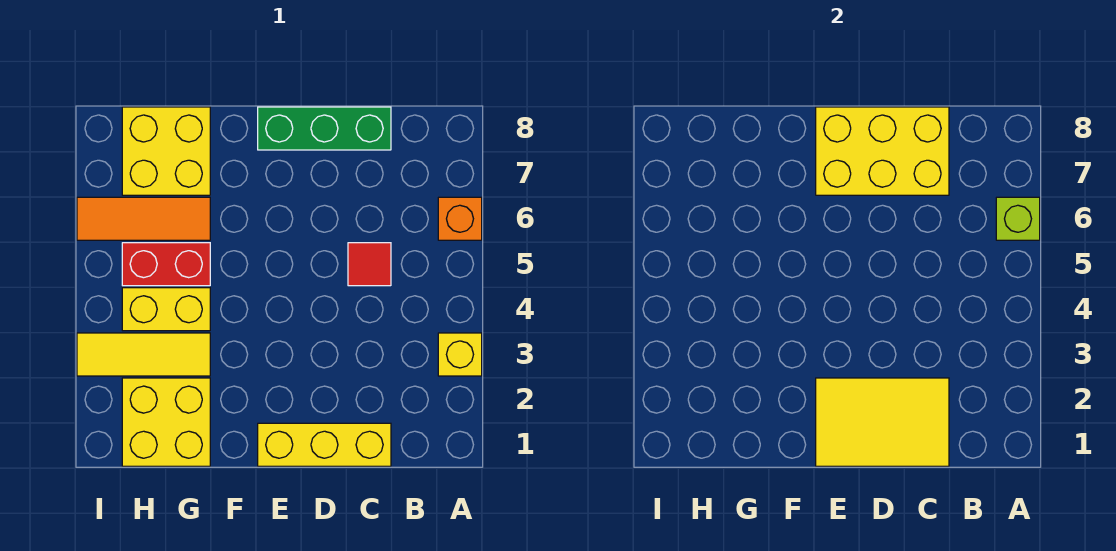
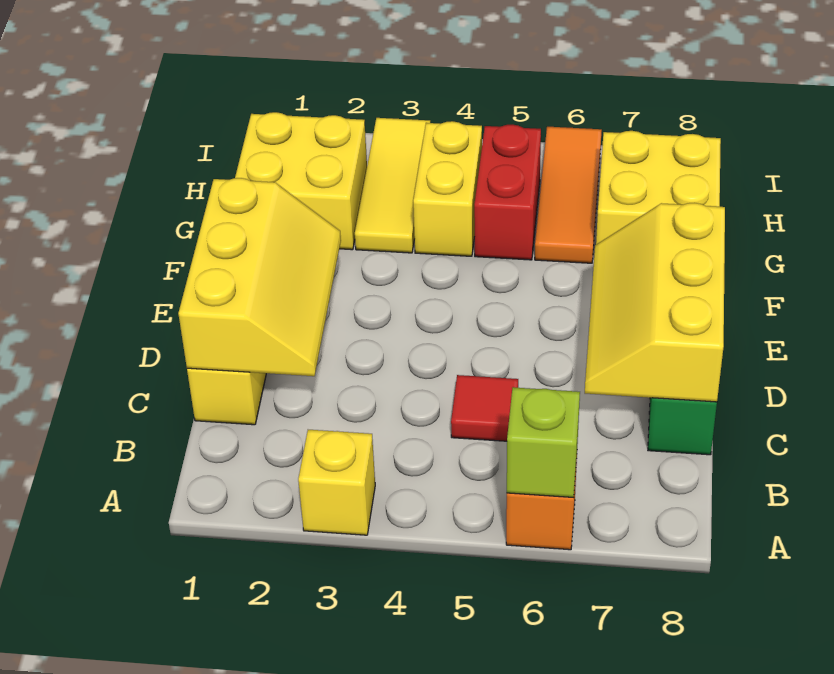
yellow 2x3 tile [816,378,949,466] -> yellow 2x3 slope [178,178,341,376]
yellow 2x3 brick [816,107,949,195] -> yellow 2x3 slope [585,203,725,402]

